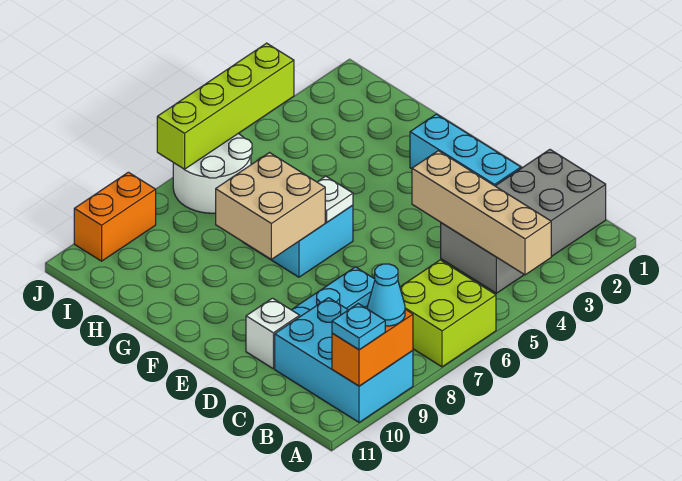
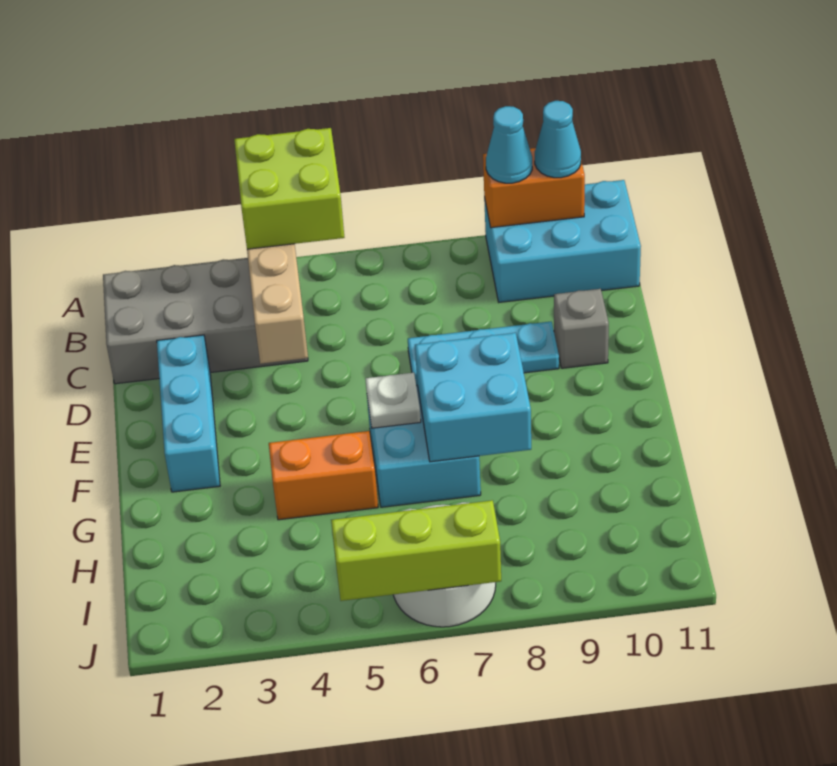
lime 2x2 brick [400,260,496,367] -> lime 2x2 brick moved to [234,128,345,249]
cyan 2x3 brick [275,298,413,422] -> cyan 2x3 brick turned to [484,180,641,302]
cyan 1x1 plate [332,304,385,350] -> cyan 1x1 cone [535,101,581,178]
white 1x1 brick [246,298,300,369] -> grey 1x1 brick [554,289,609,368]
tan 2x2 brick [216,153,325,259] -> cyan 2x2 brick [415,333,531,462]
lime 1x4 brick [157,43,294,169] -> lime 1x3 brick [331,500,501,601]
orange 1x2 brick [74,172,156,261] -> orange 1x2 brick moved to [269,431,378,520]

